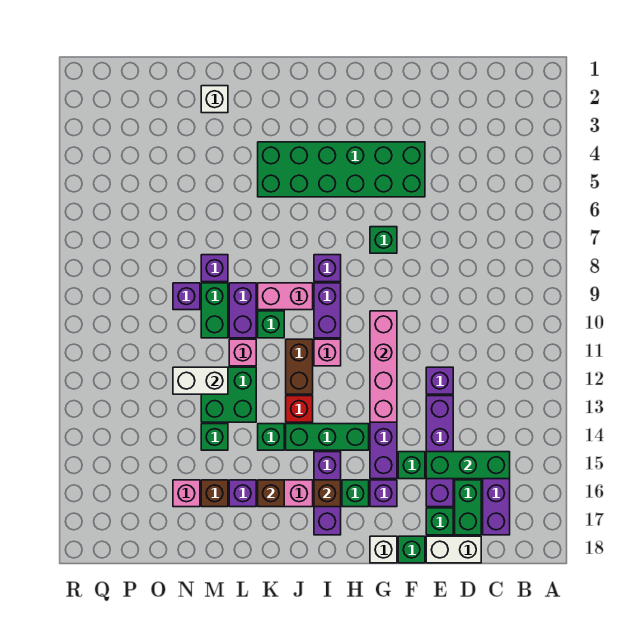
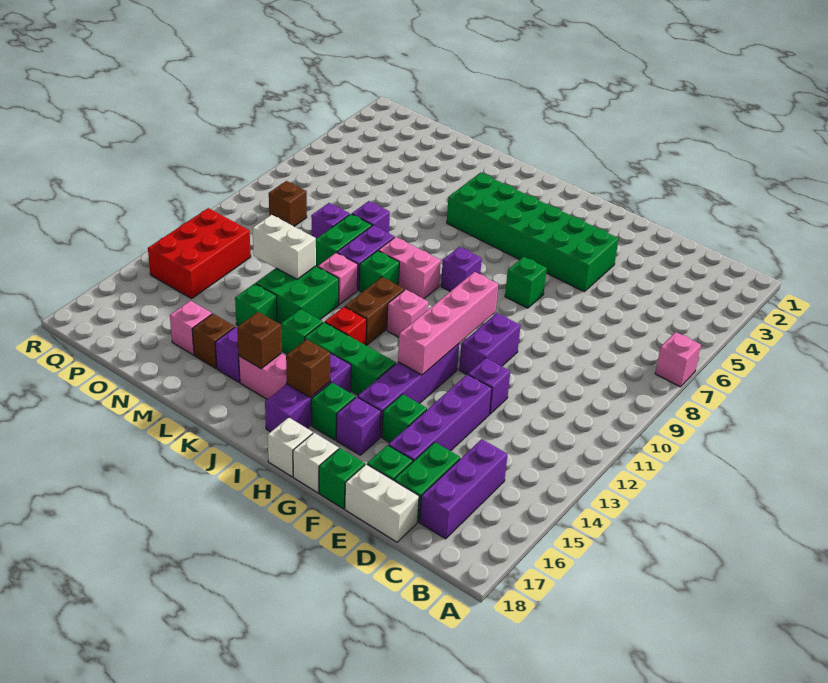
none -> pink 1x1 brick [655,332,701,387]
green 1x3 brick [426,452,510,479] -> none
purple 1x2 brick [314,283,341,338] -> purple 1x2 brick moved to [459,313,521,374]
white 1x1 brick [201,86,228,113] -> white 1x1 brick moved to [268,417,313,477]
none -> brown 1x1 brick [269,181,307,226]
none -> red 2x3 brick [148,208,251,299]

